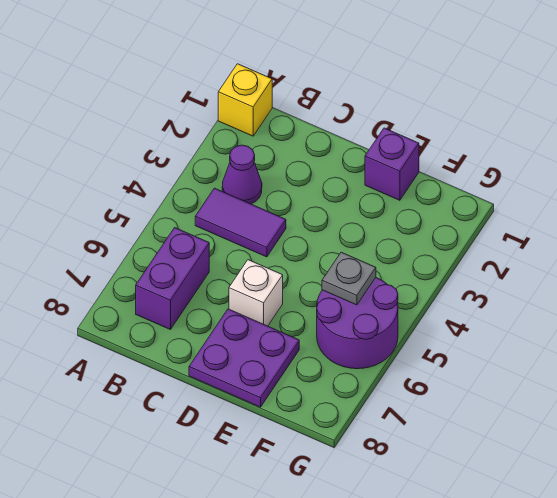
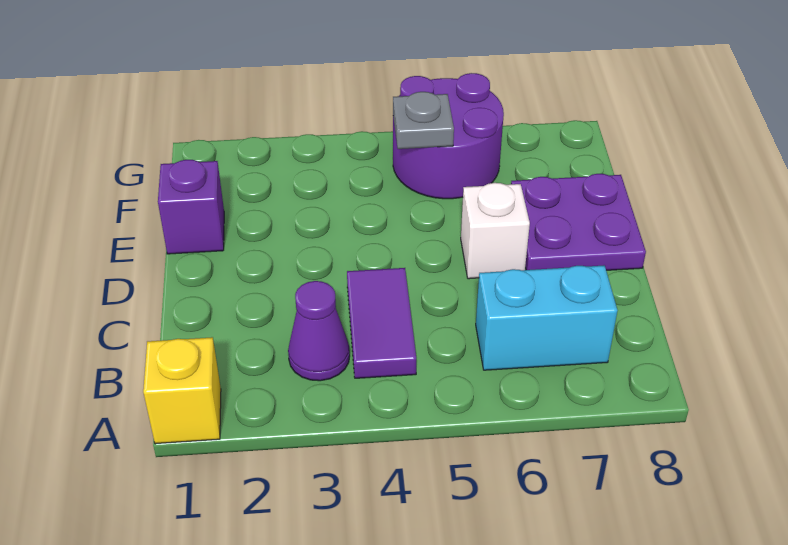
purple 1x2 brick [136,228,209,330] -> cyan 1x2 brick [476,265,618,370]

